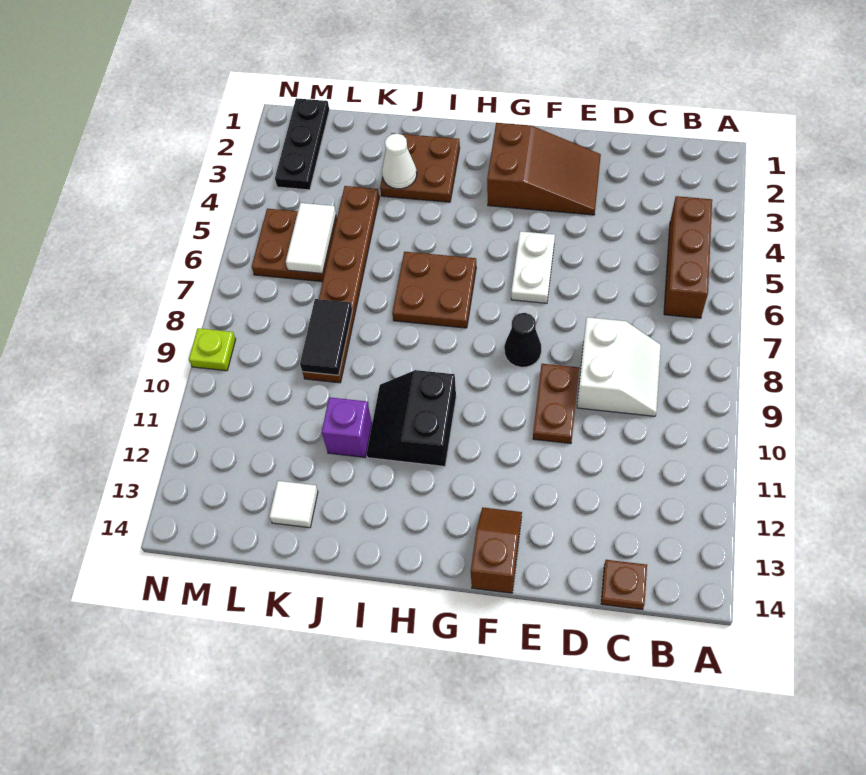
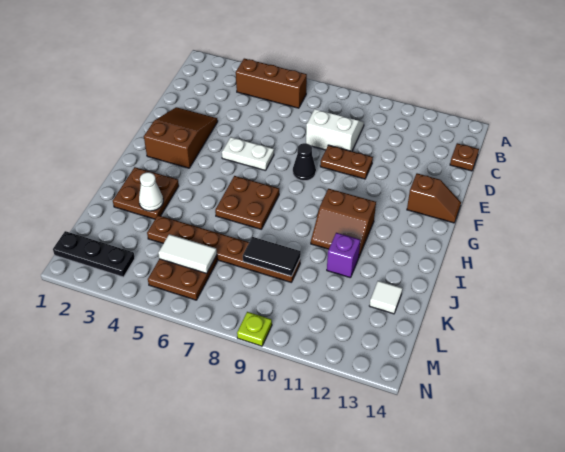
brown 1x2 slope [471,507,522,593] -> brown 1x2 slope turned to [407,173,461,223]
black 2x2 slope [367,370,456,466] -> brown 2x2 slope [311,189,376,256]

